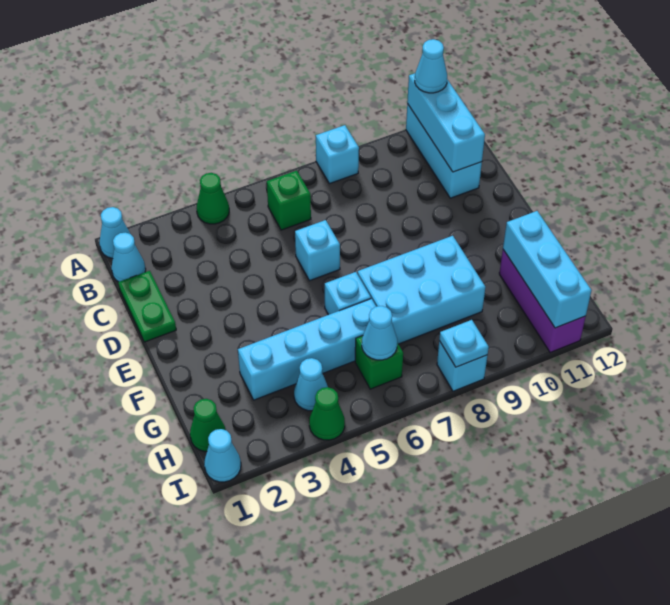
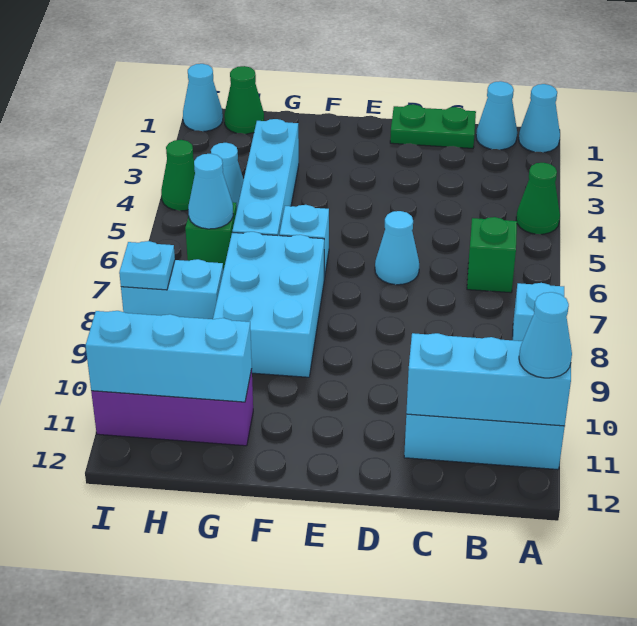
cyan 1x1 brick [295,220,340,281] -> cyan 1x1 cone [375,211,419,285]
cyan 1x1 brick [437,341,487,391] -> cyan 1x2 brick [121,259,223,319]

